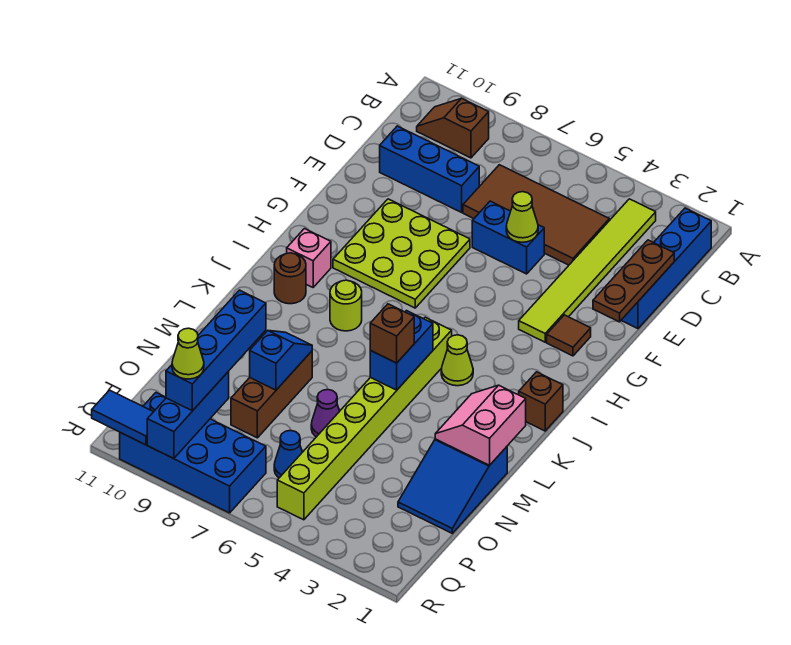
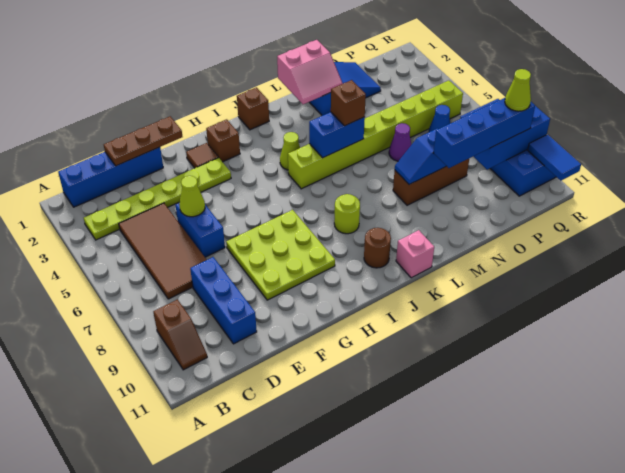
lime 1x6 tile [519,199,656,342] -> lime 1x6 plate [84,158,231,240]
none -> brown 1x1 brick [206,119,240,162]
pink 1x1 brick [287,229,331,287] -> pink 1x1 brick moved to [396,230,434,278]

